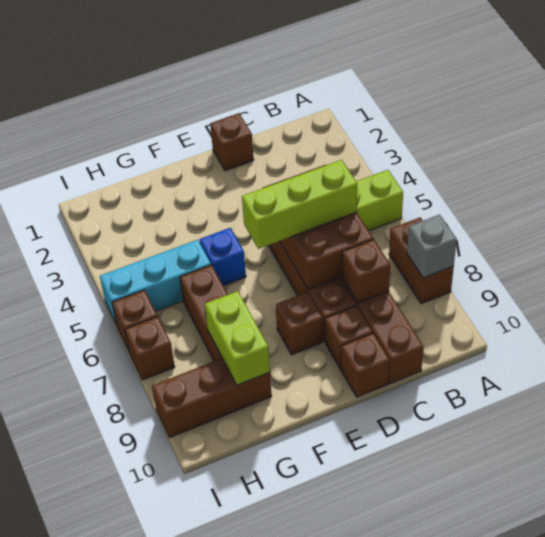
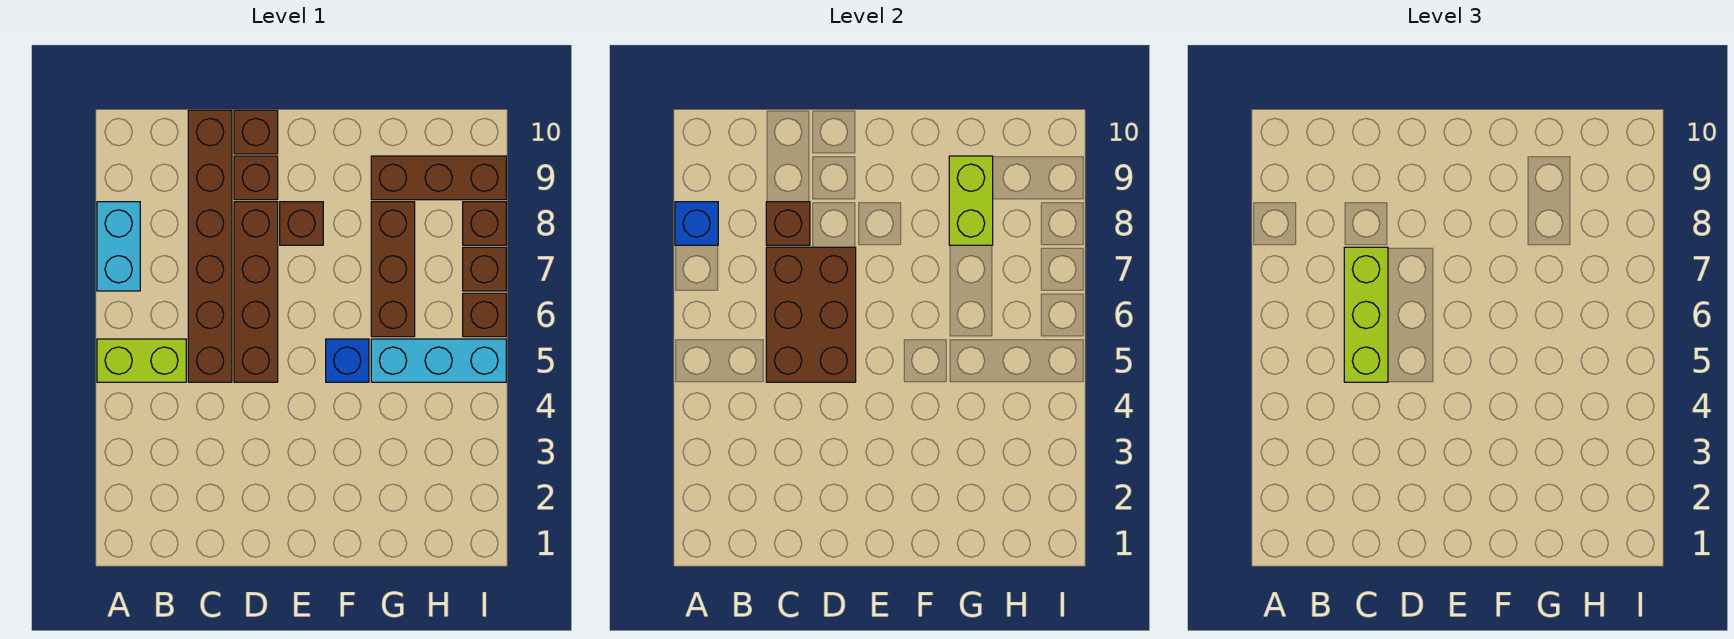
brown 1x2 brick [389,217,454,304] -> cyan 1x2 brick [97,202,140,291]
grey 1x1 brick [407,215,457,278] -> blue 1x1 brick [675,202,718,245]
lime 1x3 brick [242,160,357,249] -> lime 1x3 brick turned to [1344,247,1388,382]
brown 1x1 brick [210,113,254,171] -> brown 1x1 brick moved to [463,202,506,245]

